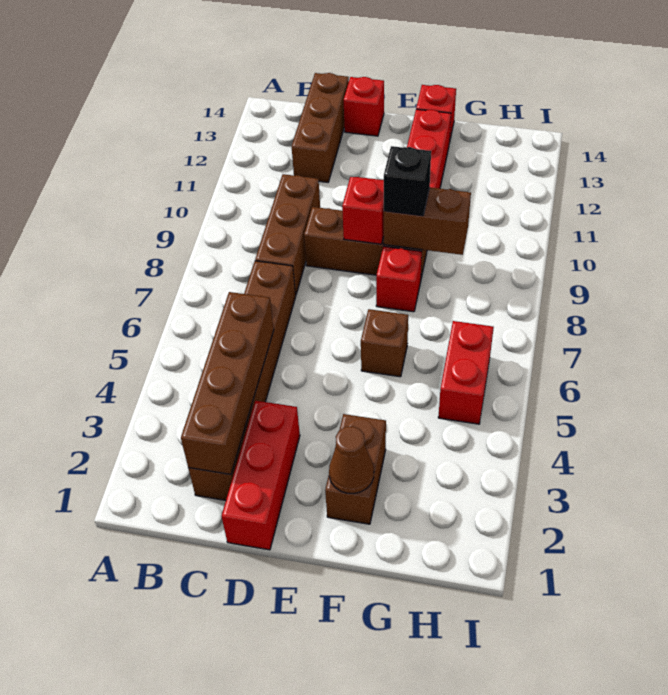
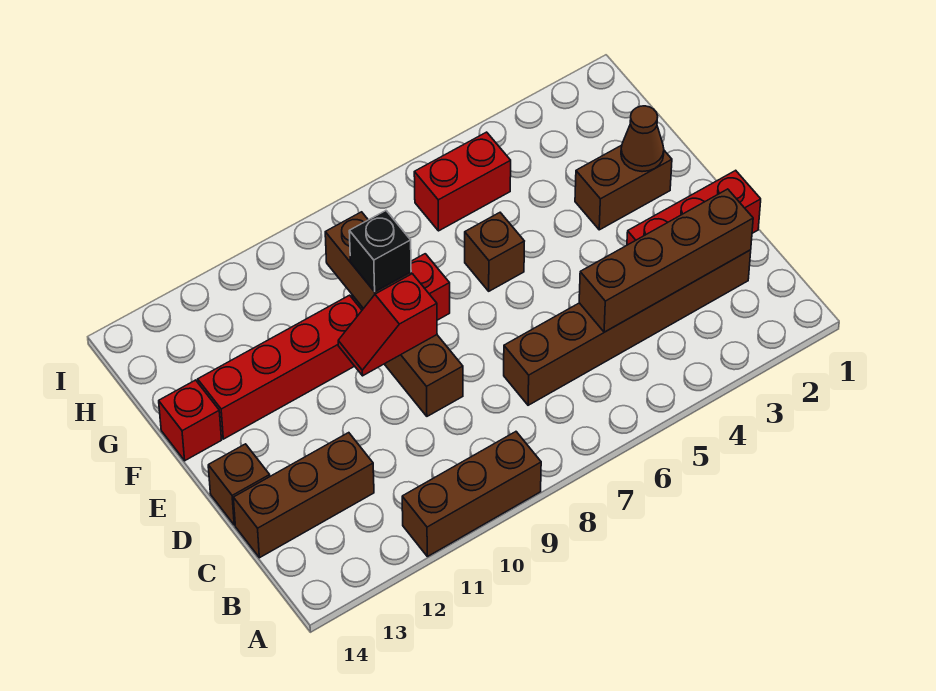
brown 1x3 brick [255,174,320,295] -> brown 1x3 brick moved to [402,432,541,557]
red 1x1 brick [344,77,384,136] -> brown 1x1 brick [208,444,270,525]

